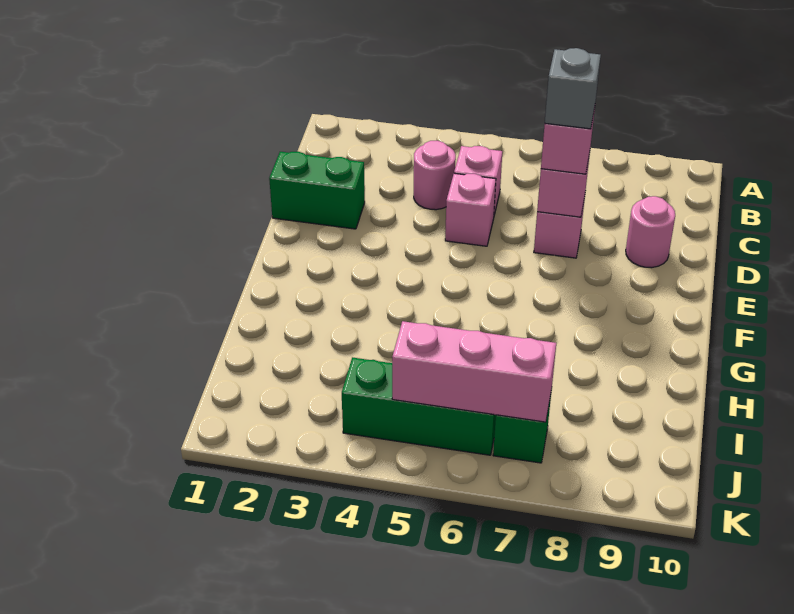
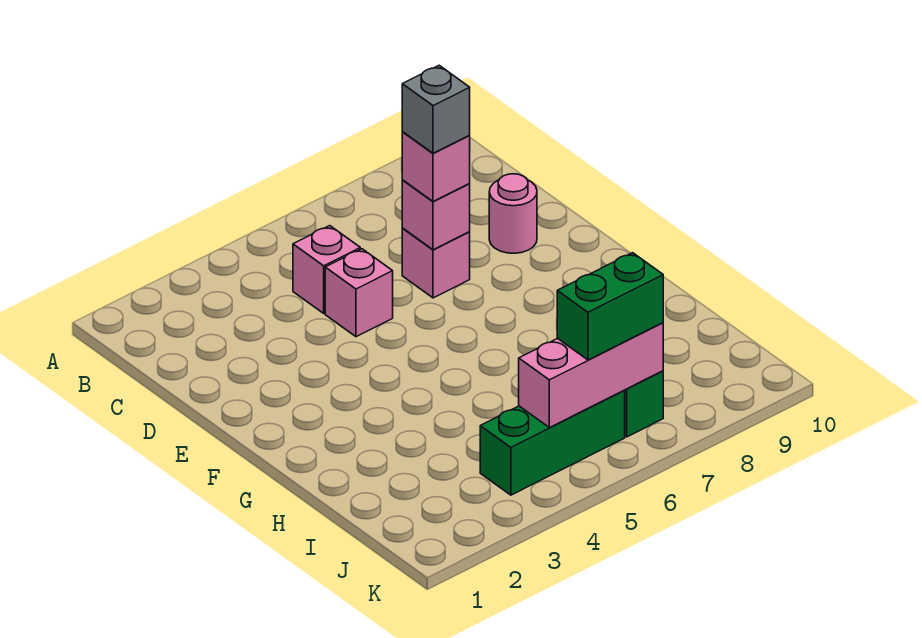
pink 1x1 round brick [414,141,456,210] -> none
green 1x2 brick [269,151,365,229] -> green 1x2 brick moved to [557,253,663,360]

